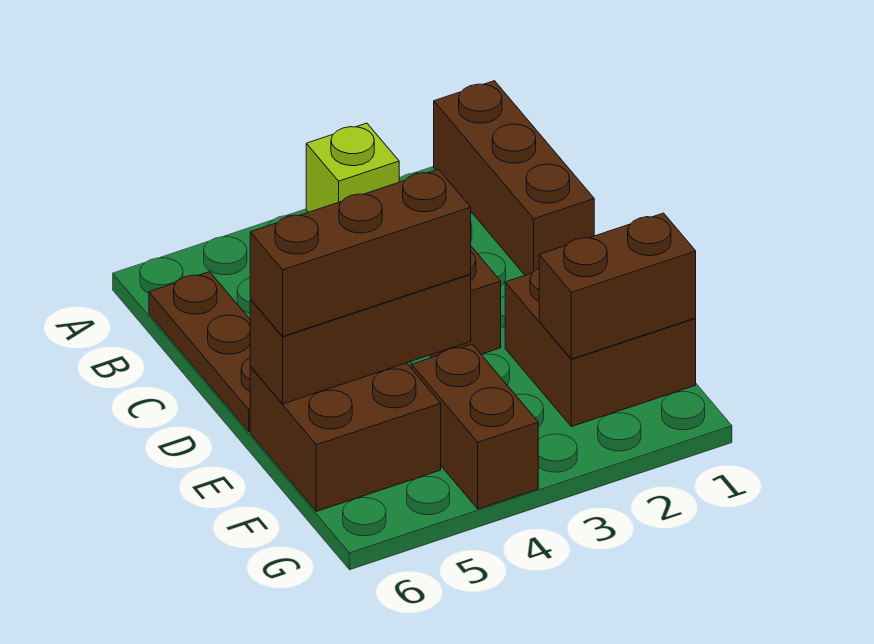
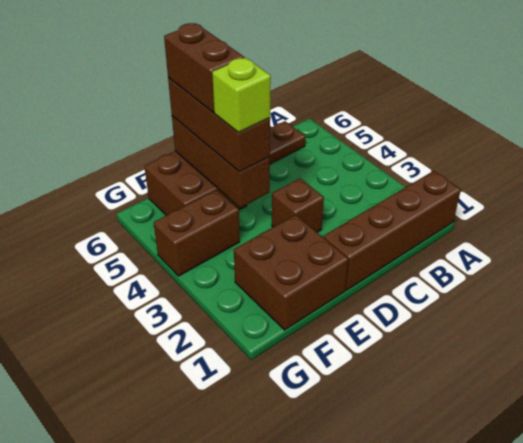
brown 1x3 brick [434,81,594,275] -> brown 1x4 brick [323,171,461,290]
lime 1x1 brick [306,123,399,212] -> lime 1x1 brick moved to [212,58,271,132]
brown 1x2 brick [539,213,696,359] -> brown 1x2 brick moved to [164,23,244,112]

